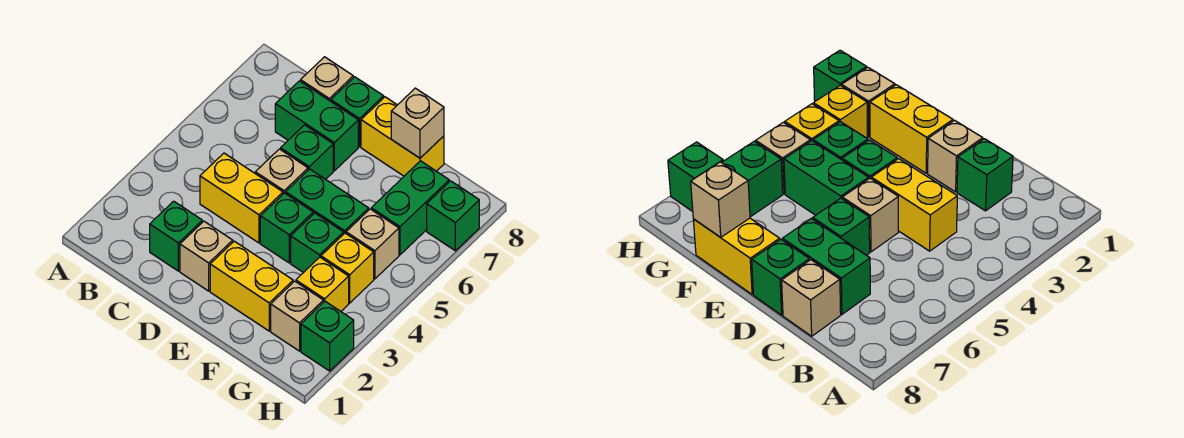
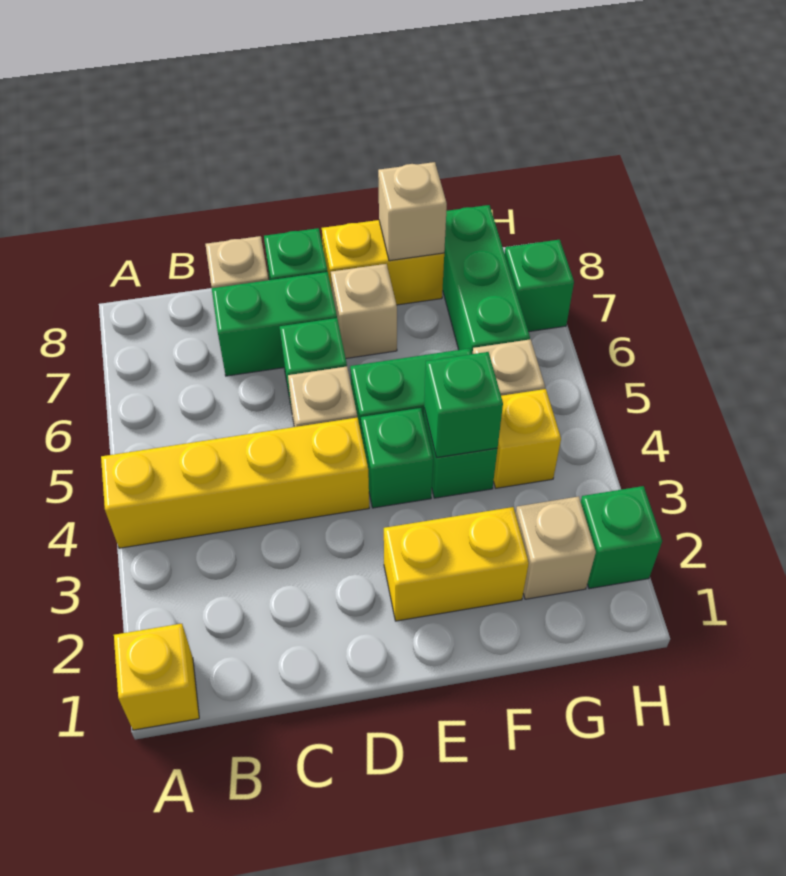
green 1x1 brick [150,201,202,271] -> green 1x1 brick moved to [424,352,503,458]
yellow 1x2 brick [200,153,283,243] -> yellow 1x4 brick [101,418,369,548]
tan 1x1 brick [180,221,233,291] -> tan 1x1 brick moved to [331,264,397,358]
yellow 1x1 brick [296,257,349,311] -> yellow 1x1 brick moved to [114,624,199,730]
green 1x2 brick [371,161,449,255] -> green 1x3 brick [443,205,530,354]

